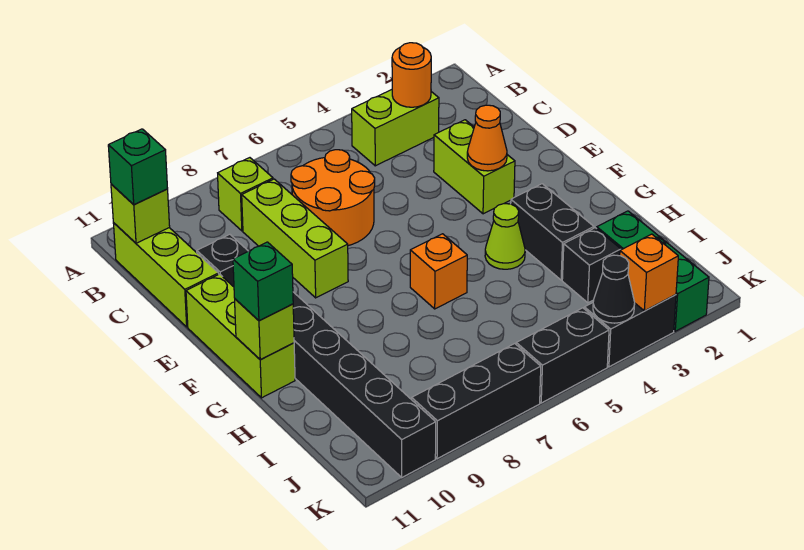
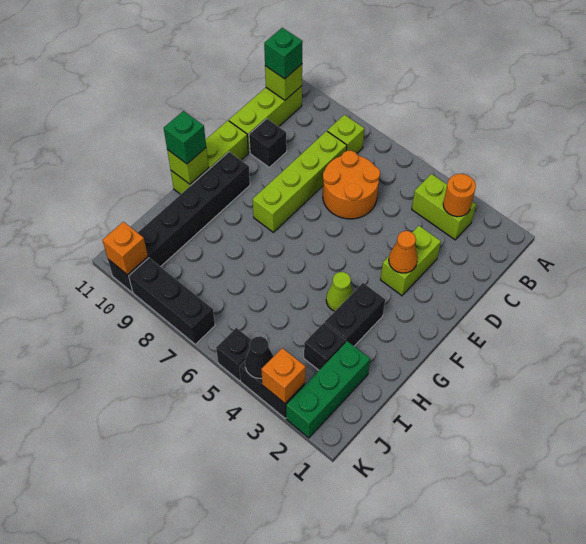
lime 1x3 brick [242,179,348,298] -> lime 1x4 brick [253,131,347,232]
orange 1x1 brick [410,234,467,309] -> orange 1x1 brick moved to [102,222,148,275]
black 1x2 brick [516,308,609,403] -> black 1x1 brick [216,328,251,381]

